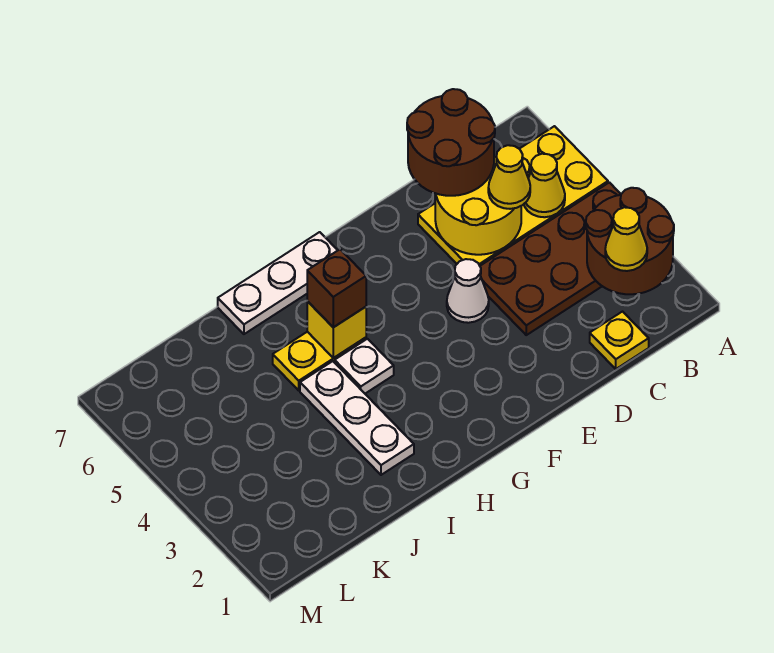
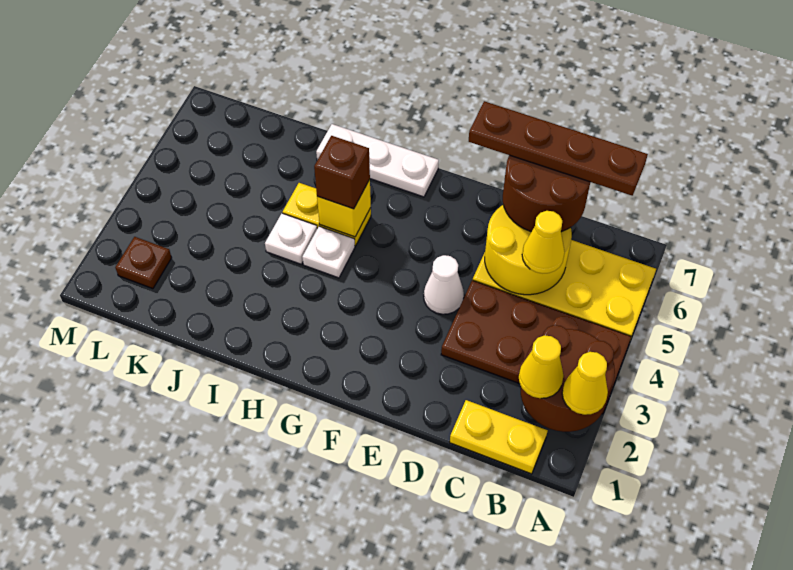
yellow 1x1 cone [524,154,565,217] -> yellow 1x1 cone moved to [562,352,608,415]
none -> brown 1x4 plate [469,101,648,196]
yellow 1x1 plate [590,312,649,369] -> yellow 1x2 plate [450,400,548,474]
white 1x3 plate [300,361,414,475] -> white 1x1 plate [265,213,317,264]
none -> brown 1x1 plate [115,237,172,289]

